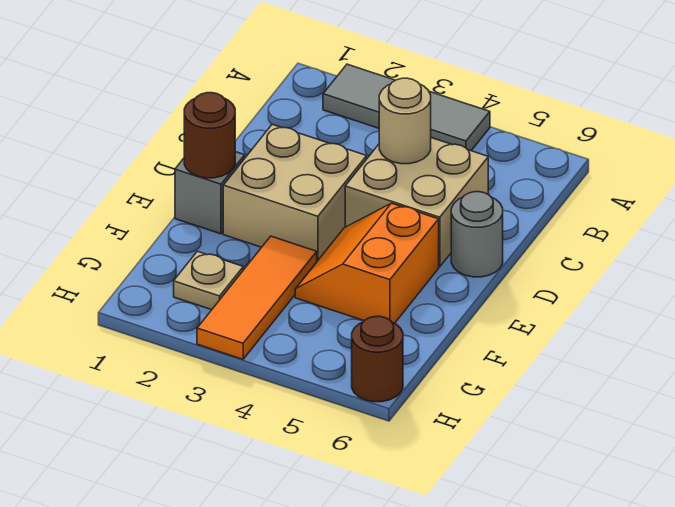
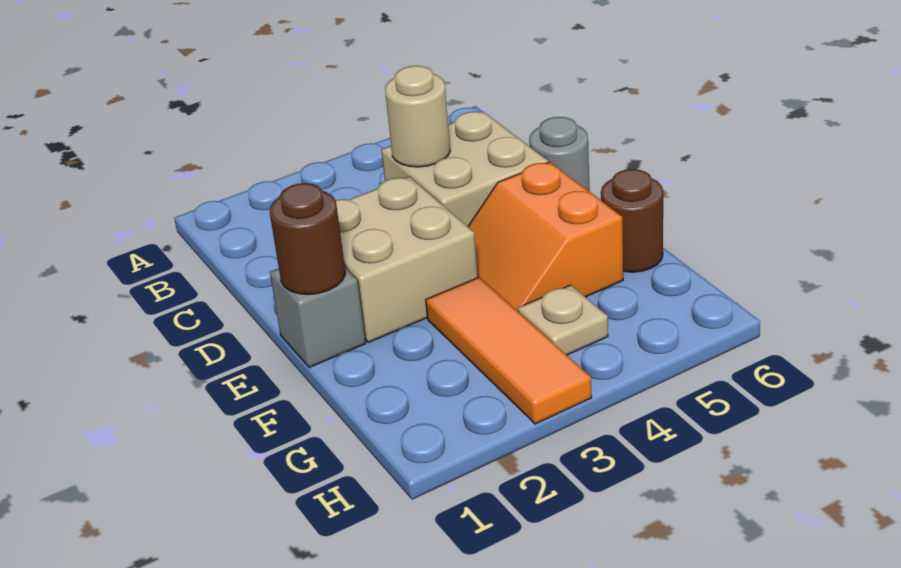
grey 1x3 tile [323,64,490,151] -> none
tan 1x1 plate [174,251,243,310] -> tan 1x1 plate moved to [518,285,608,355]
brown 1x1 round brick [352,316,403,402] -> brown 1x1 round brick moved to [601,169,663,272]

